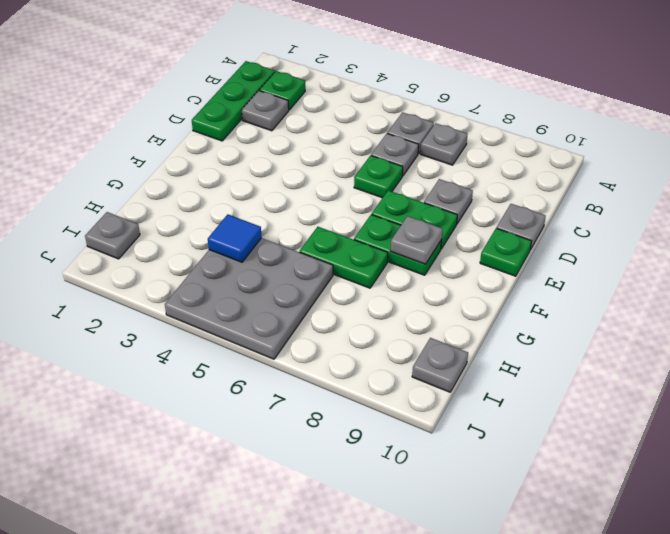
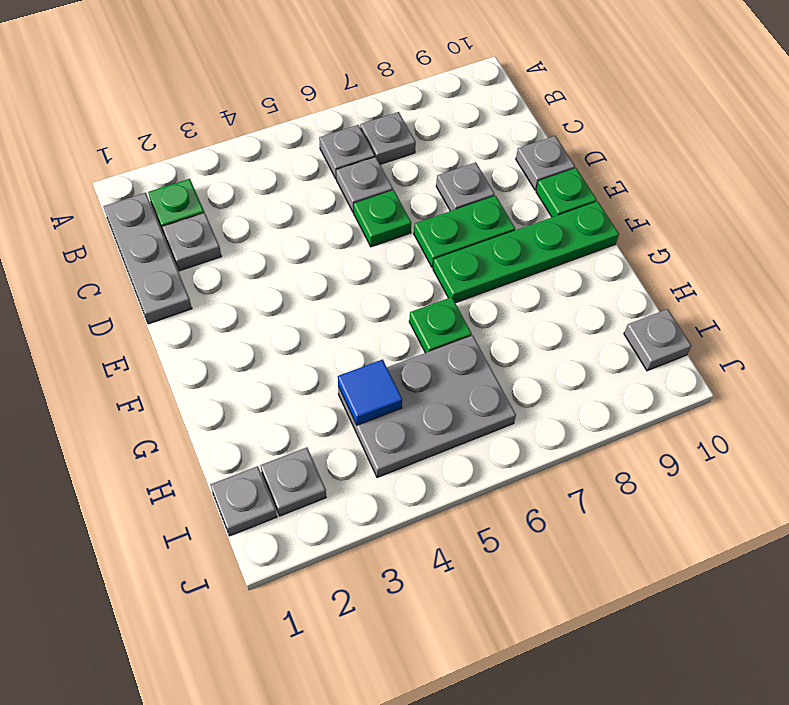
green 1x3 plate [192,61,275,141] -> grey 1x3 plate [103,193,192,324]
green 1x2 plate [354,214,441,275] -> green 1x4 plate [433,201,619,303]
grey 1x1 plate [390,216,442,264] -> grey 1x1 plate moved to [260,447,326,516]
green 1x2 plate [300,227,388,288] -> green 1x1 plate [409,297,472,353]
grey 3x3 plate [165,238,333,359] -> grey 2x3 plate [338,335,516,477]

